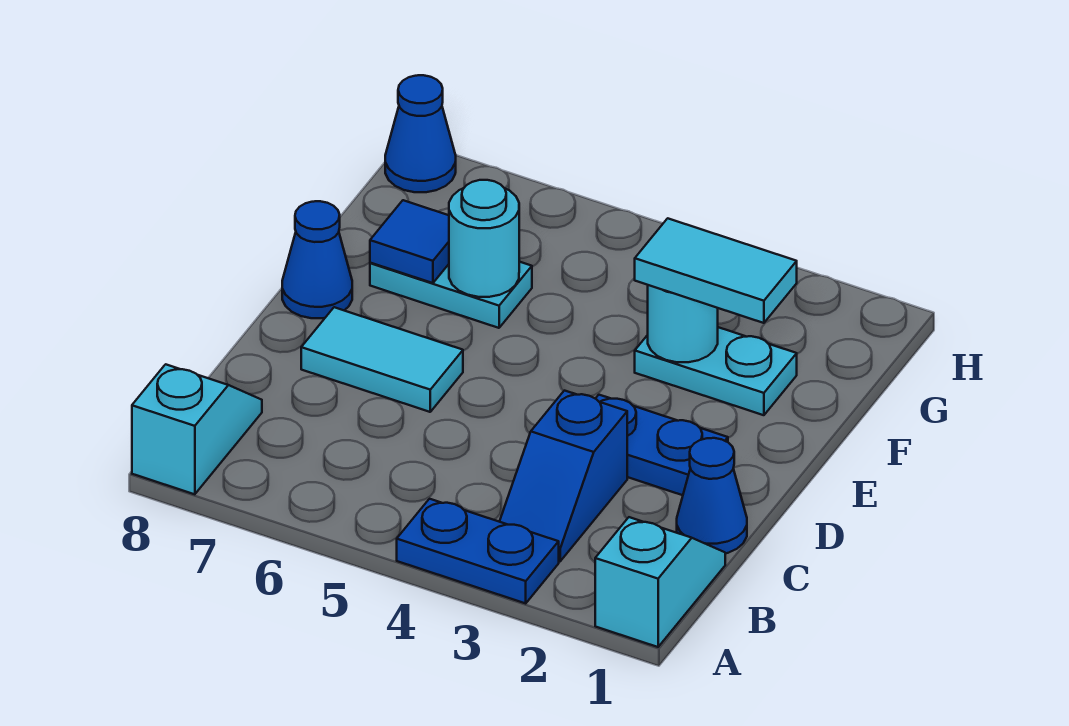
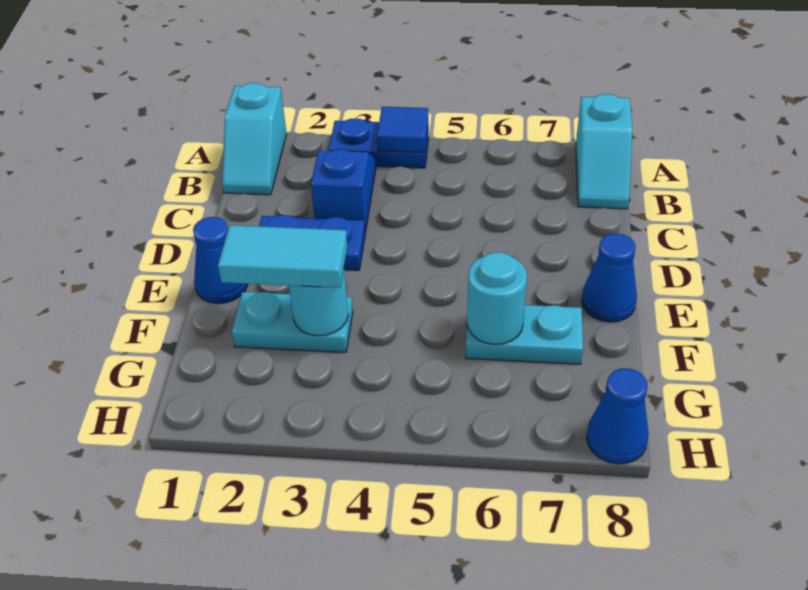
blue 1x1 cone [677,438,747,553] -> blue 1x1 cone moved to [193,217,248,304]
cyan 1x2 tile [301,307,463,412] -> none
blue 1x1 tile [370,200,449,283] -> blue 1x1 tile moved to [377,107,428,153]

